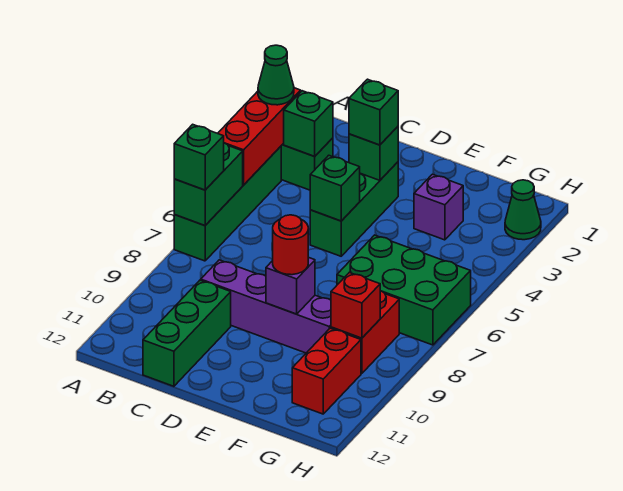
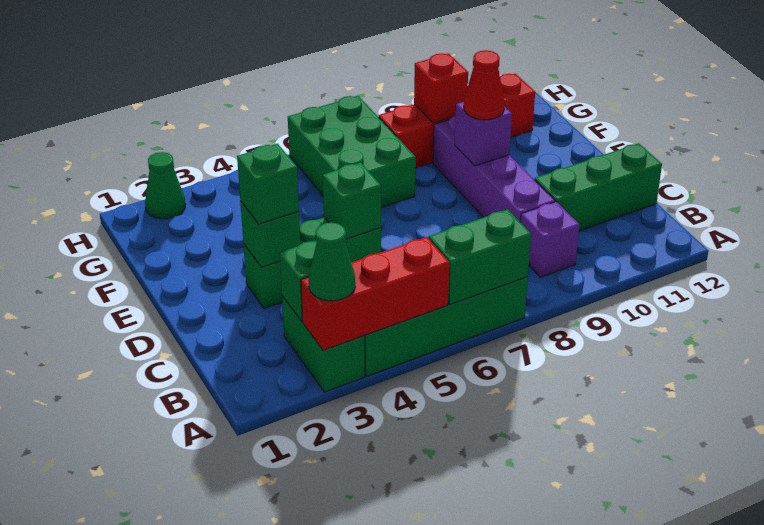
green 1x1 brick [174,124,224,190] -> none
red 1x1 round brick [273,215,308,275] -> red 1x1 cone [464,50,505,120]
purple 1x1 brick [414,174,463,240] -> purple 1x1 brick moved to [520,202,579,277]

